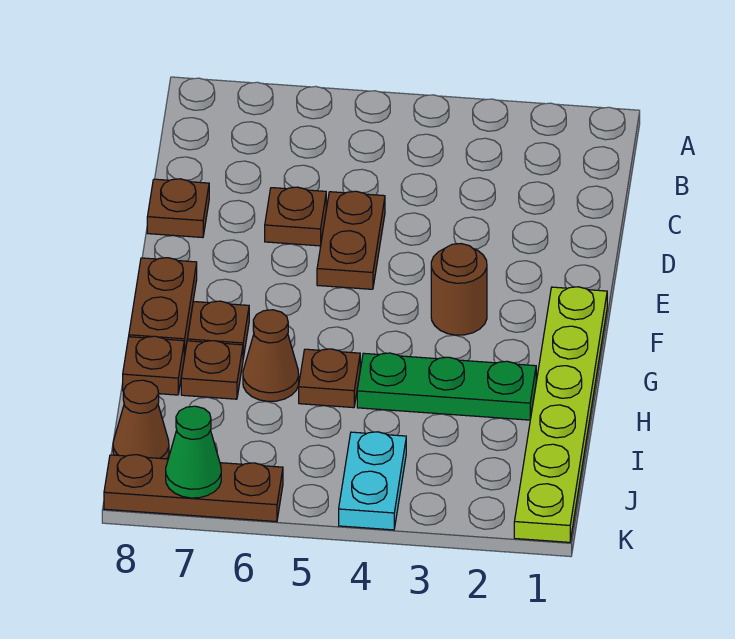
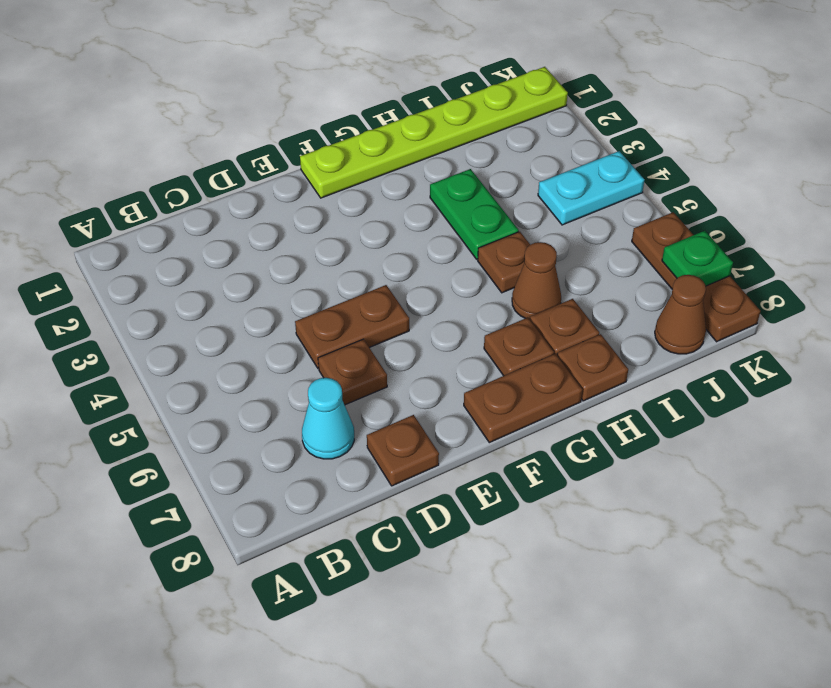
none -> cyan 1x1 cone [302,378,354,459]
brown 1x1 round brick [431,244,487,335] -> none
green 1x3 plate [357,353,536,420] -> green 1x2 plate [430,169,519,259]
green 1x1 cone [166,406,221,498] -> green 1x1 plate [662,231,733,286]

